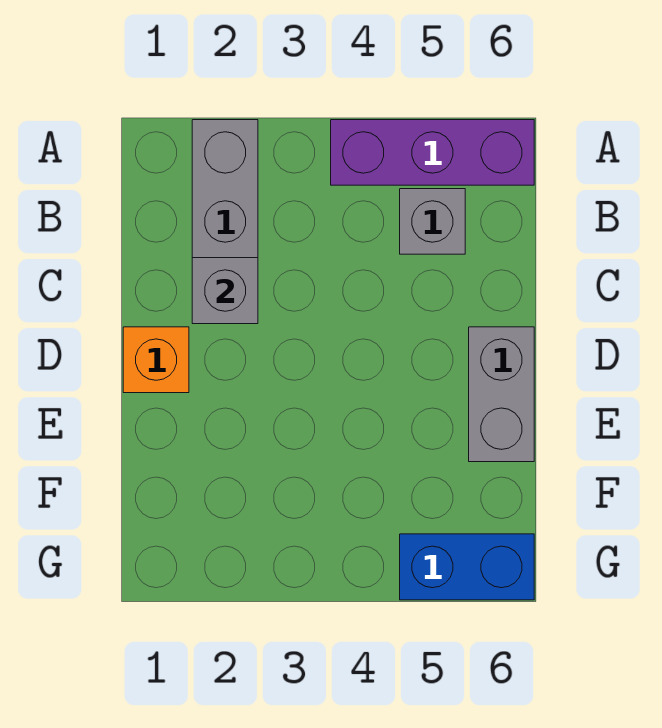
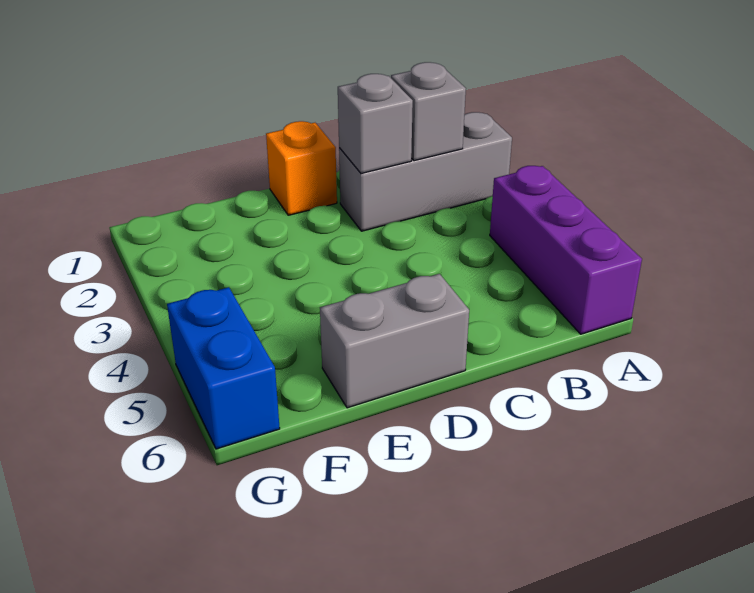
grey 1x1 brick [400,189,465,254] -> grey 1x1 brick moved to [391,62,466,161]

